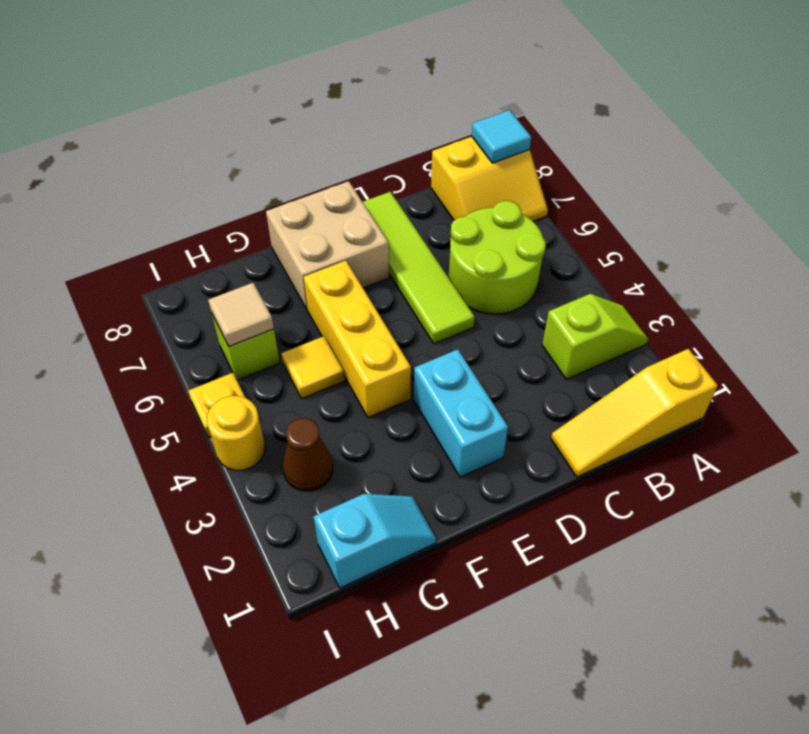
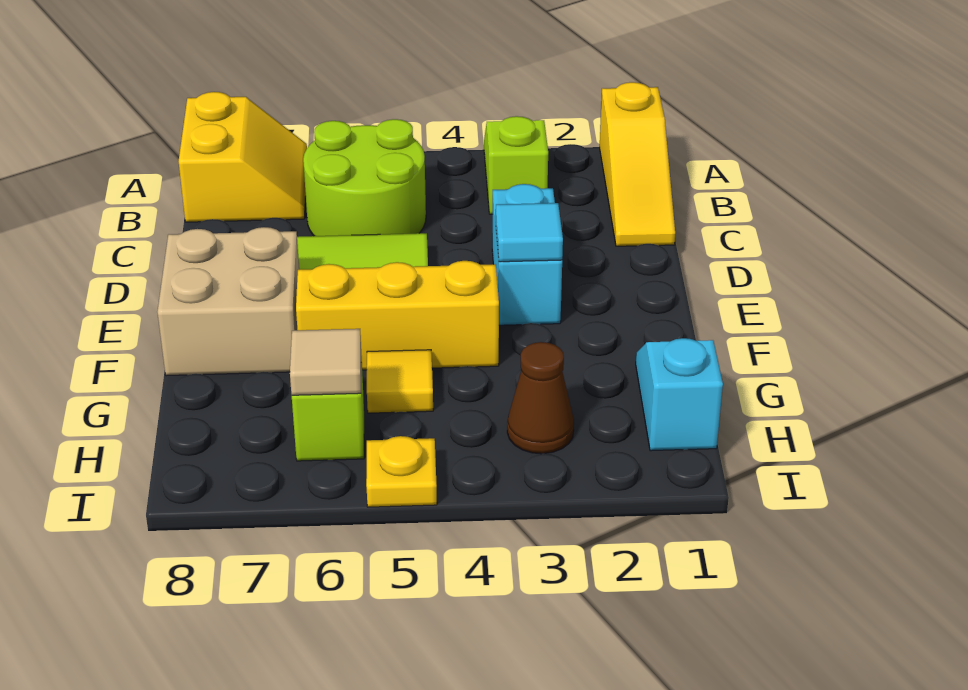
cyan 1x1 tile [472,110,531,163] -> cyan 1x1 tile moved to [496,203,563,262]
cyan 1x2 brick [414,349,508,477] -> cyan 1x2 brick turned to [492,184,562,325]
yellow 1x1 round brick [207,396,265,470] -> none

